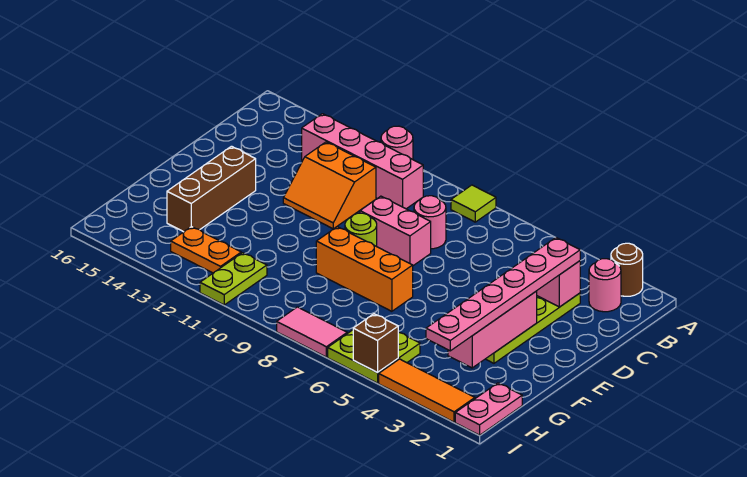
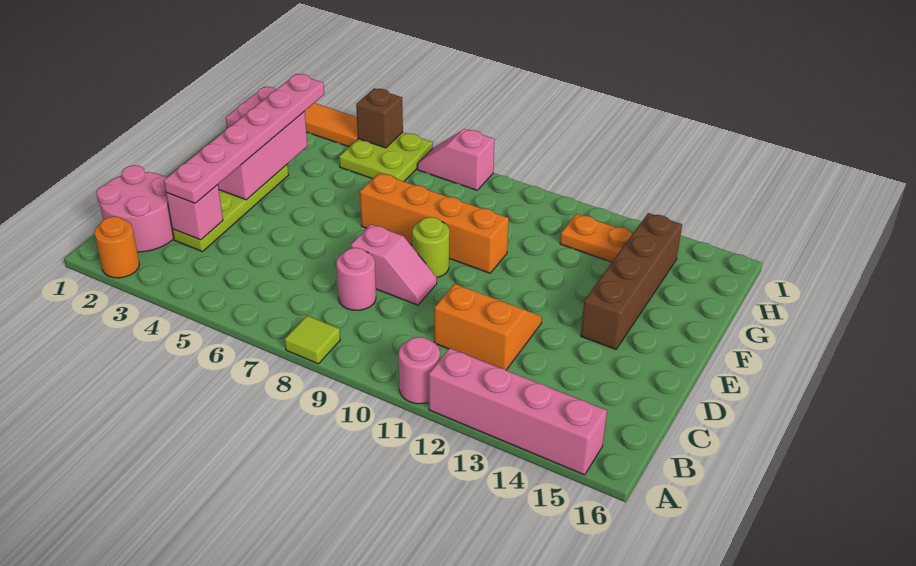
brown 1x1 round brick [611,243,643,296] -> orange 1x1 round brick [94,216,140,278]
pink 1x1 round brick [589,259,621,312] -> pink 2x2 round brick [96,165,174,252]
pink 1x4 brick [302,114,423,209] -> pink 1x4 brick moved to [429,348,607,475]
pink 1x2 brick [360,196,431,266] -> pink 1x2 slope [351,224,437,305]
brown 1x3 brick [167,146,256,232] -> brown 1x4 brick [581,213,682,349]
orange 1x3 brick [316,227,413,311] -> orange 1x4 brick [360,173,509,273]
lime 1x2 plate [200,253,267,305] -> none
pink 1x2 tile [277,307,347,357] -> pink 1x2 slope [417,129,495,190]

